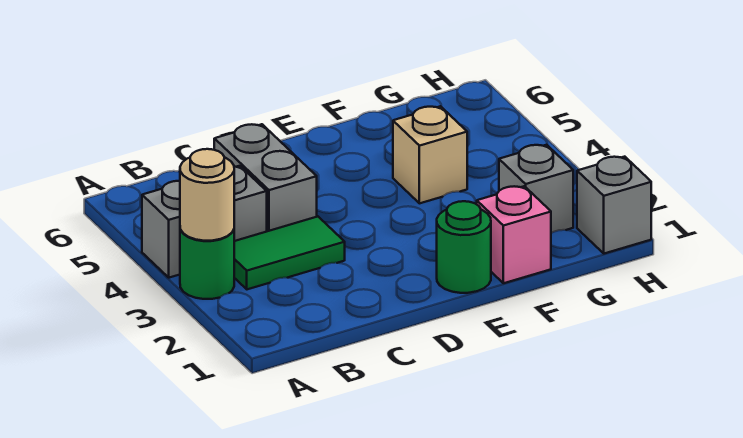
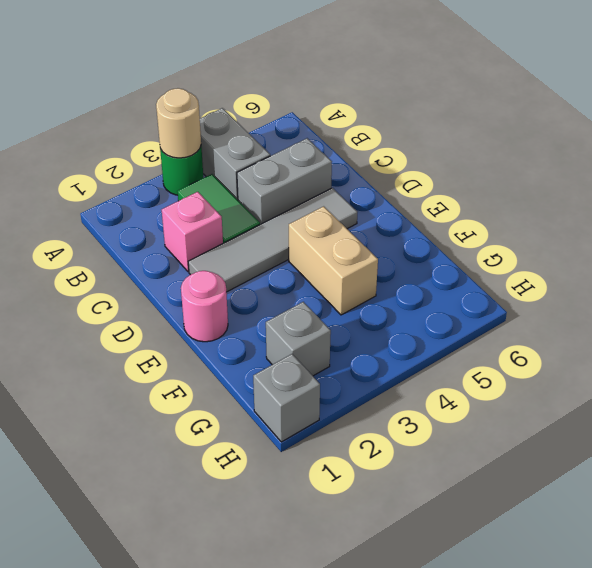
none -> grey 1x4 tile [188,188,357,292]
green 1x1 round brick [437,201,491,293] -> pink 1x1 round brick [181,271,228,342]
pink 1x1 brick [477,186,551,283] -> pink 1x1 brick moved to [162,192,223,272]
tan 1x1 brick [393,106,467,203] -> tan 1x2 brick [289,206,378,315]

